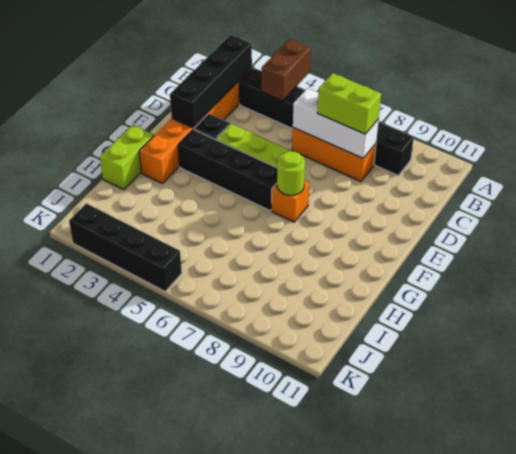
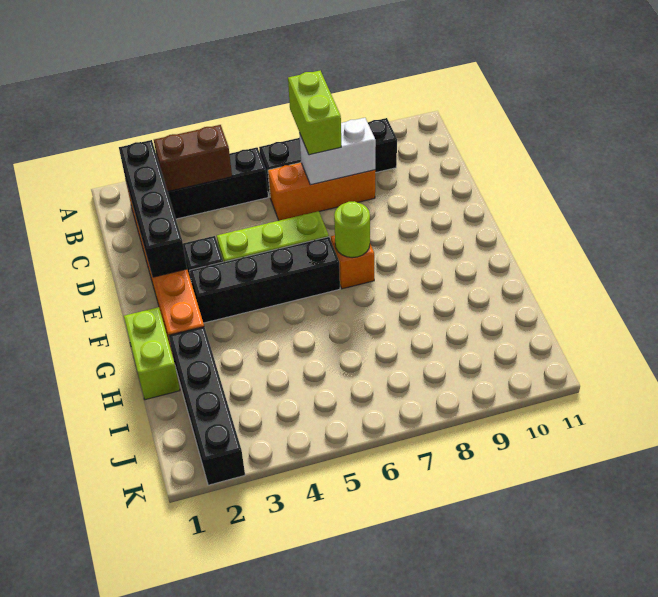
brown 1x2 brick [261,39,311,101] -> brown 1x2 brick turned to [154,125,232,191]
white 1x3 brick [293,88,379,158] -> white 1x2 brick [299,118,376,185]
lime 1x2 brick [318,73,381,134] -> lime 1x2 brick turned to [288,71,341,155]
black 1x4 brick [69,203,182,291] -> black 1x4 brick turned to [169,327,245,485]

